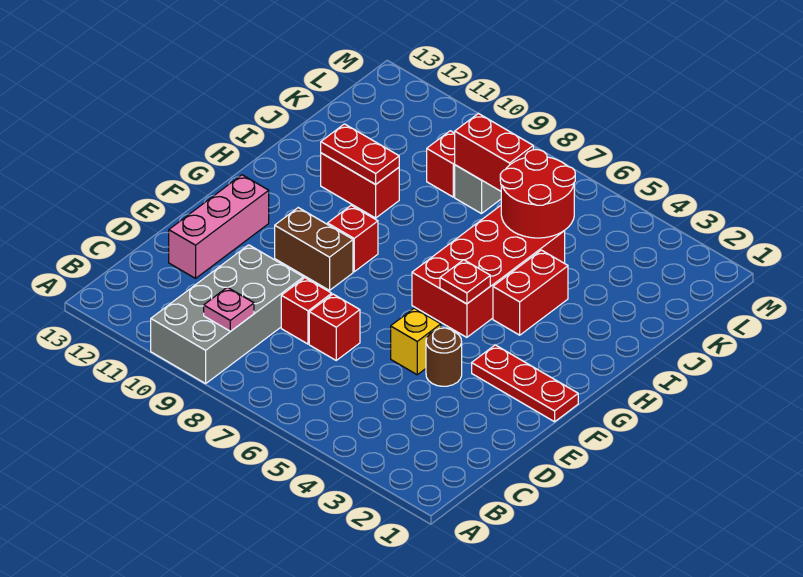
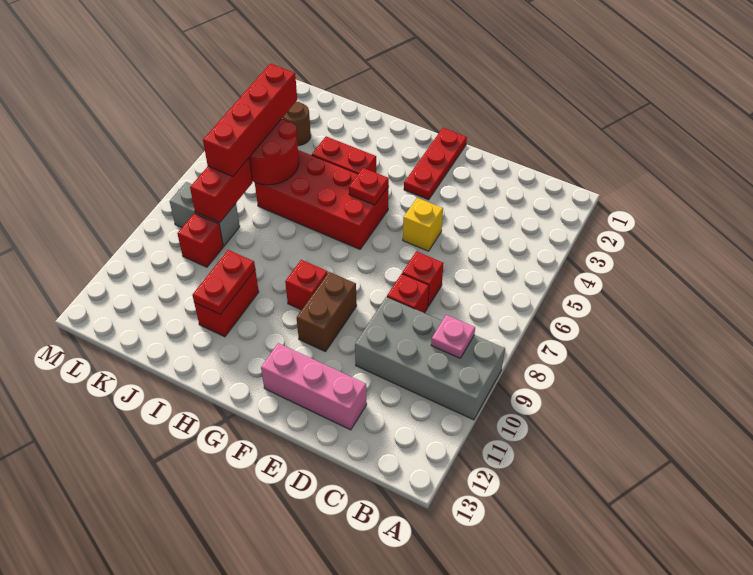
brown 1x1 round brick [426,328,462,386] -> brown 1x1 round brick moved to [282,101,311,146]
none -> red 1x4 brick [203,64,297,177]

